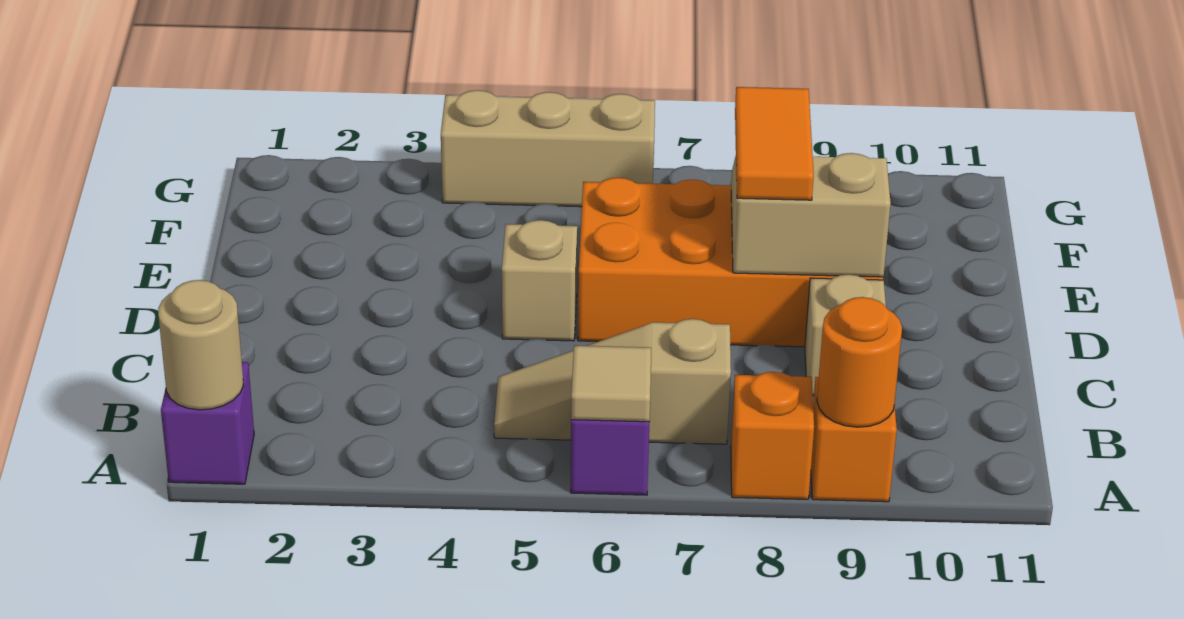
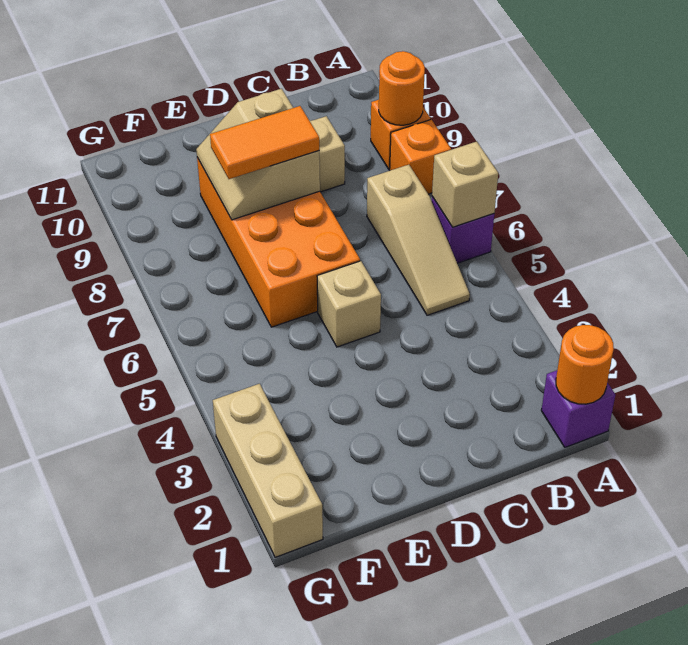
tan 1x1 round brick [158,280,244,410] -> orange 1x1 round brick [556,325,614,404]
tan 1x1 tile [571,346,651,422] -> tan 1x1 brick [432,142,498,227]
tan 1x3 brick [441,90,655,207] -> tan 1x3 brick moved to [213,384,323,557]

